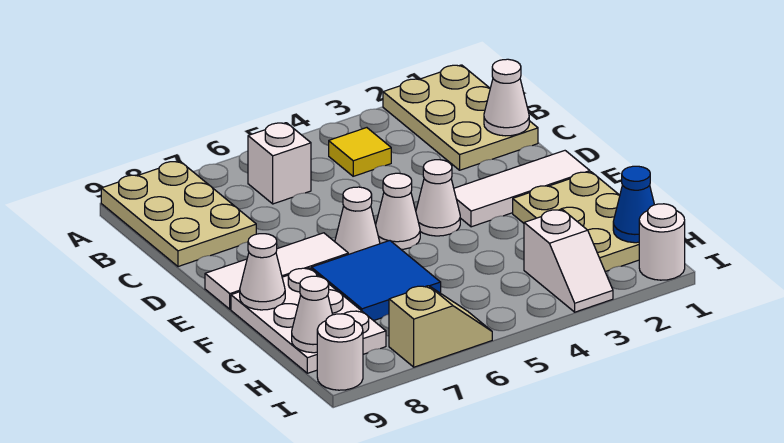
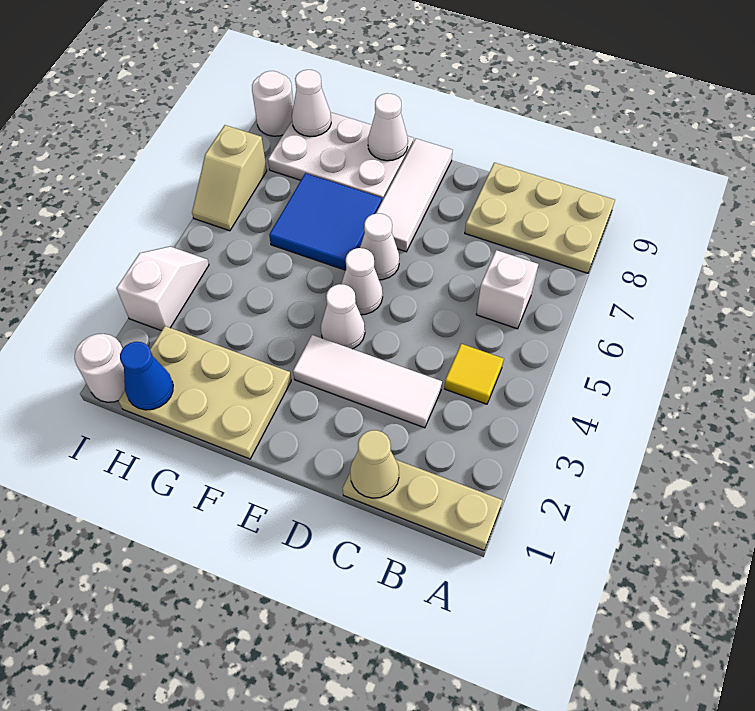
tan 2x3 plate [383,65,538,170] -> tan 1x3 plate [343,460,503,550]
white 1x1 cone [484,59,529,136] -> tan 1x1 cone [350,430,399,498]
white 1x3 tile [454,151,590,227] -> white 1x3 tile turned to [293,335,442,428]
white 1x2 slope [524,210,613,312] -> white 1x2 slope turned to [117,246,209,331]

